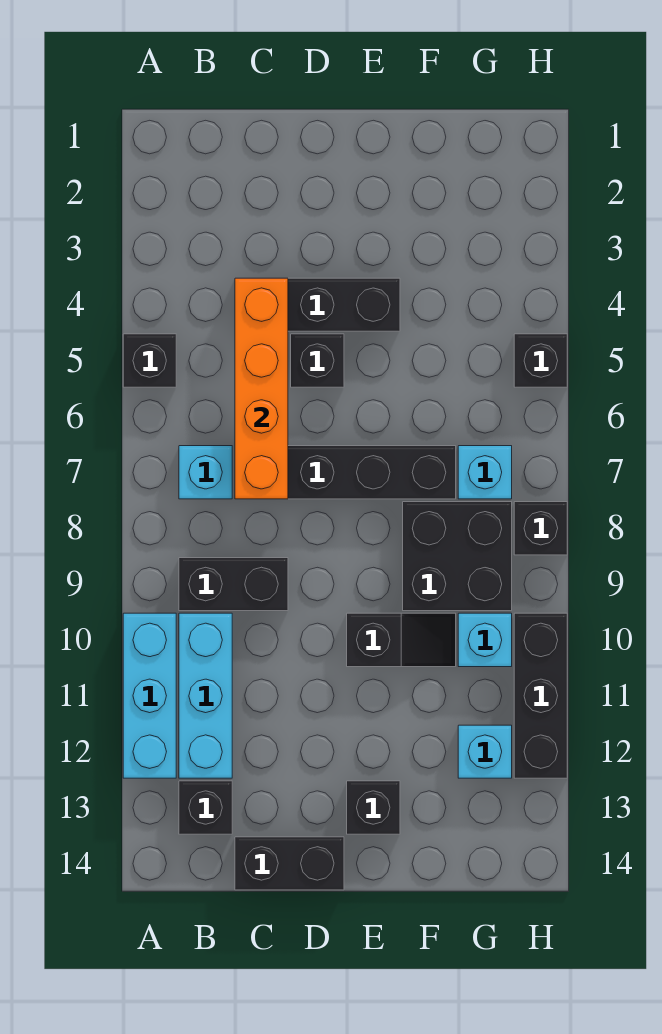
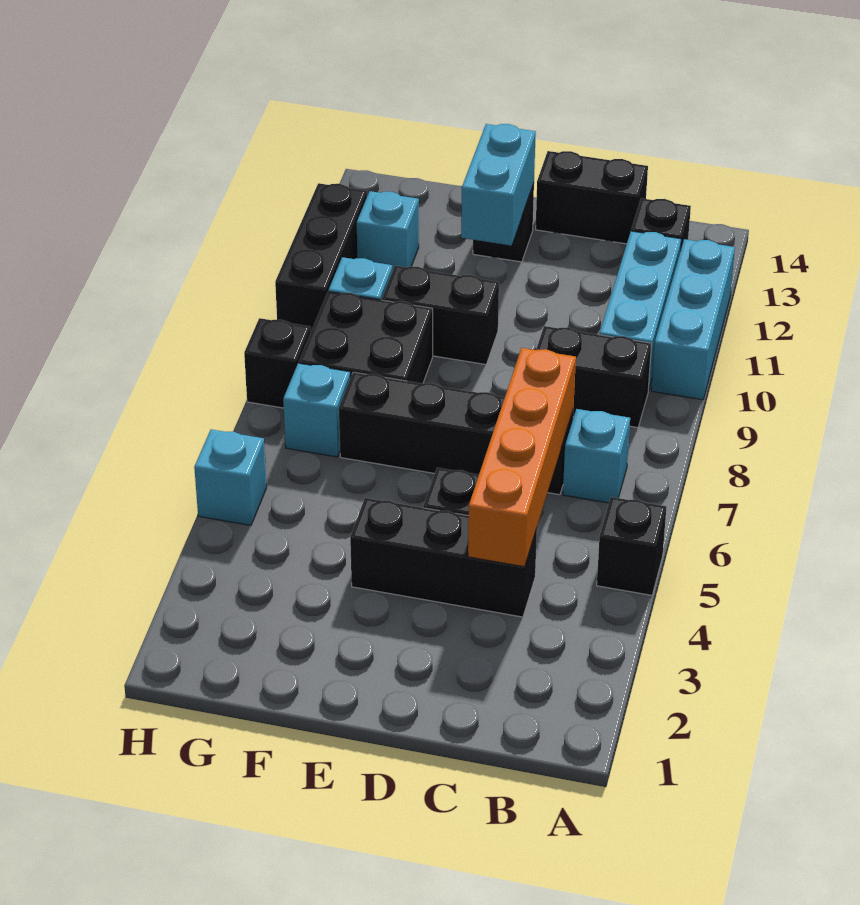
black 1x2 slope [347,613,456,667] -> black 1x2 brick [382,266,499,364]
none -> cyan 1x2 brick [461,124,536,245]
black 1x1 brick [514,334,567,387] -> cyan 1x1 brick [194,429,267,525]

